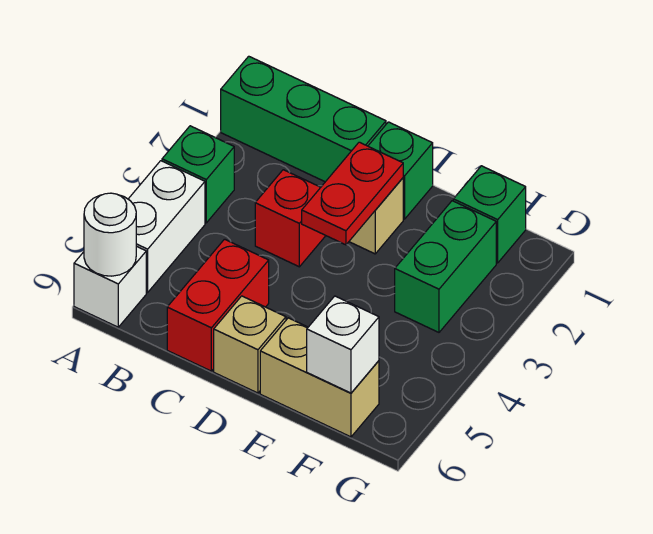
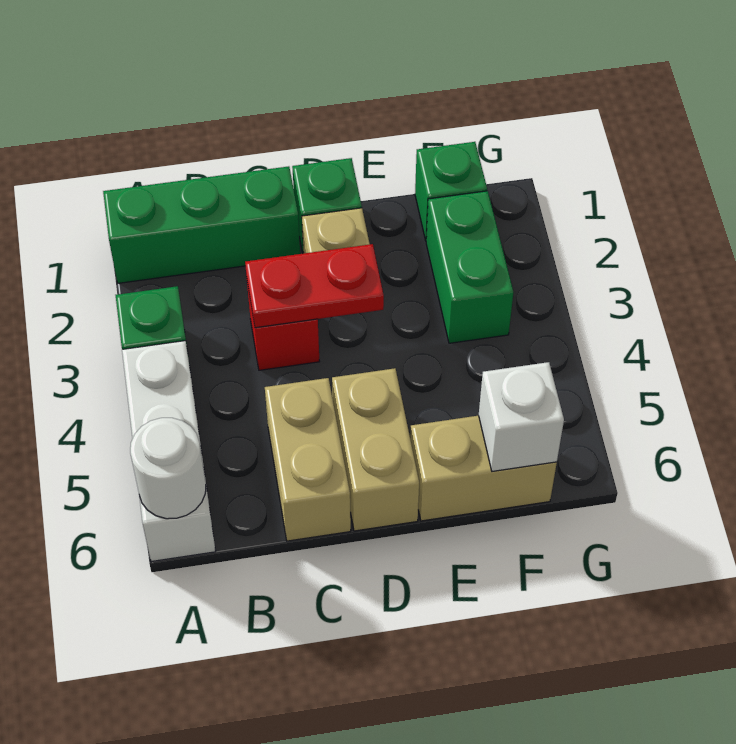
red 1x2 brick [167,239,269,371] -> tan 1x2 brick [265,378,351,541]
red 1x2 plate [302,142,403,245] -> red 1x2 plate turned to [245,244,384,328]
tan 1x1 brick [214,296,286,393] -> tan 1x2 brick [332,368,419,531]

